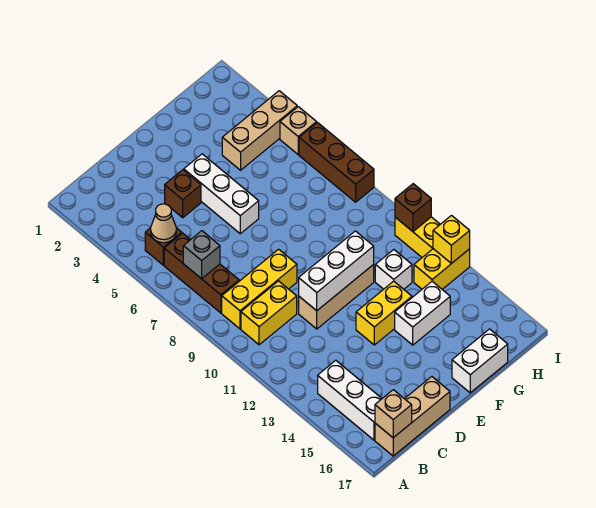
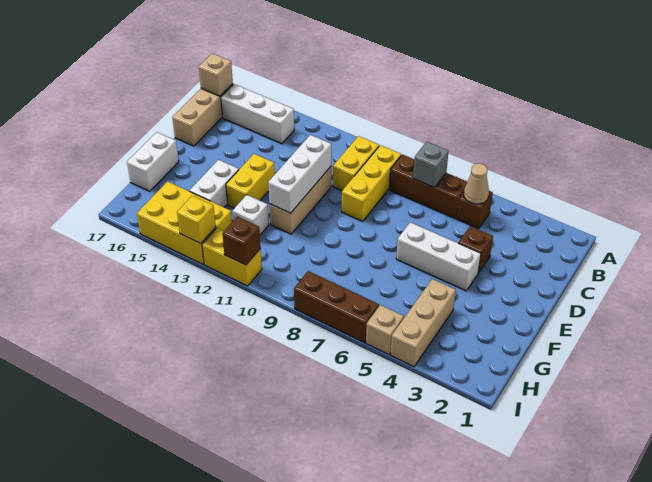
yellow 1x2 brick [414,249,470,289] -> yellow 2x3 brick [137,181,232,264]

